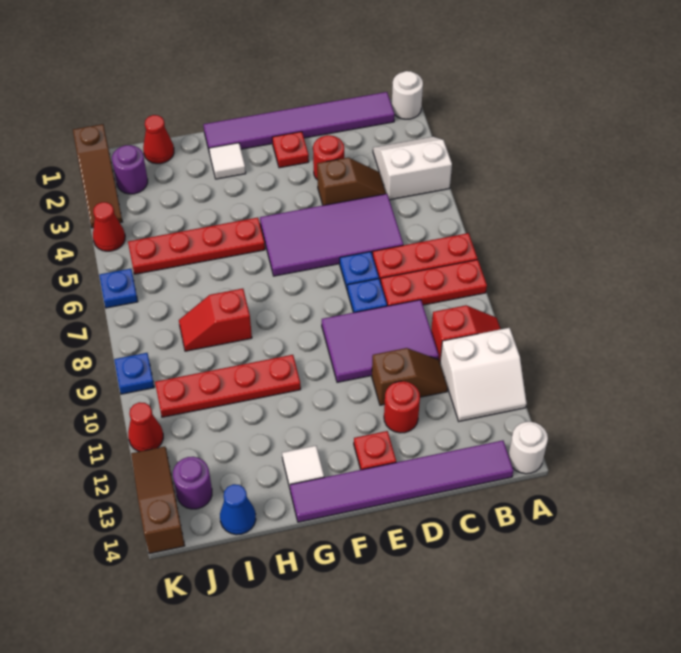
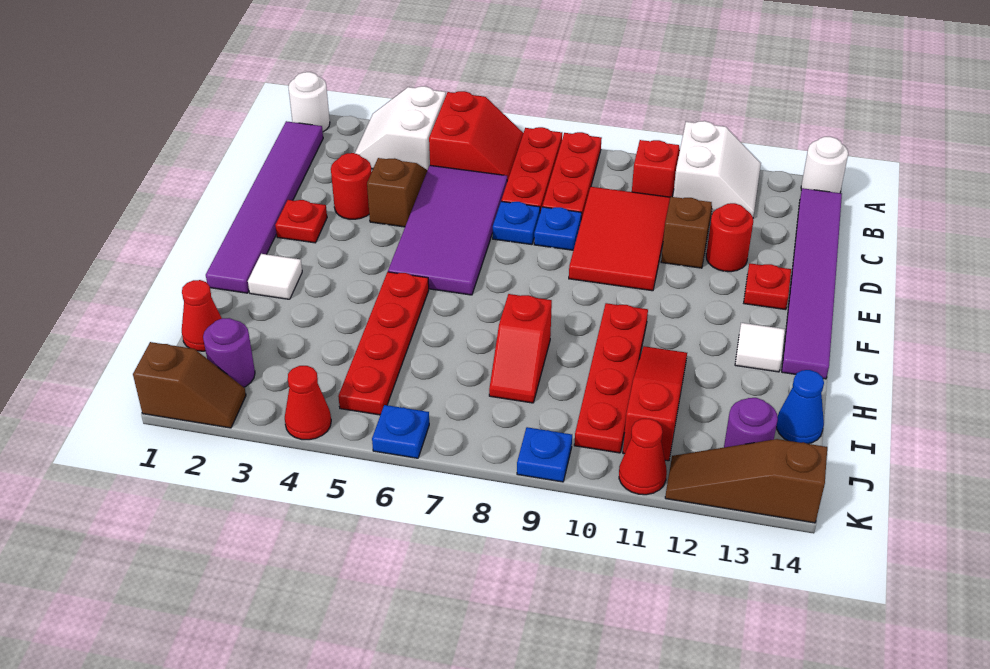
none -> red 2x2 slope [429,91,523,181]
purple 2x3 tile [322,300,439,382] -> red 2x3 tile [569,187,670,291]
none -> red 1x3 slope [623,346,687,461]
brown 1x3 slope [73,124,122,228] -> brown 1x2 slope [133,342,246,428]

